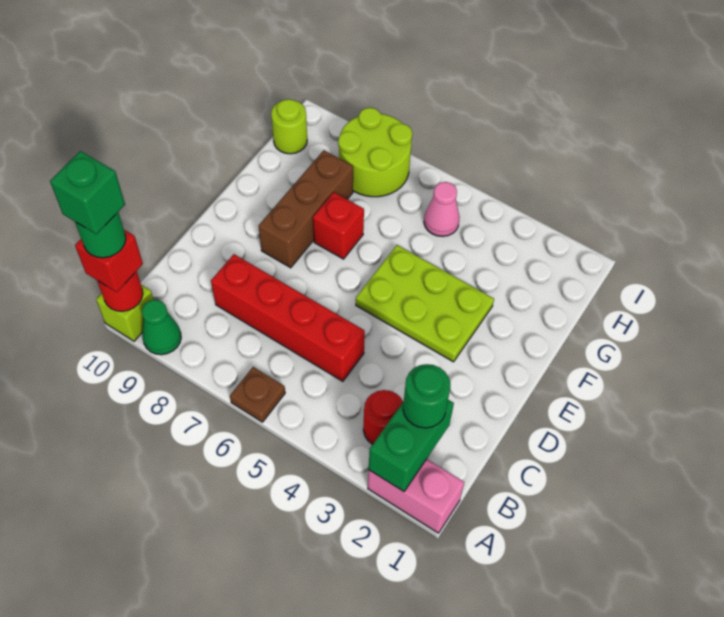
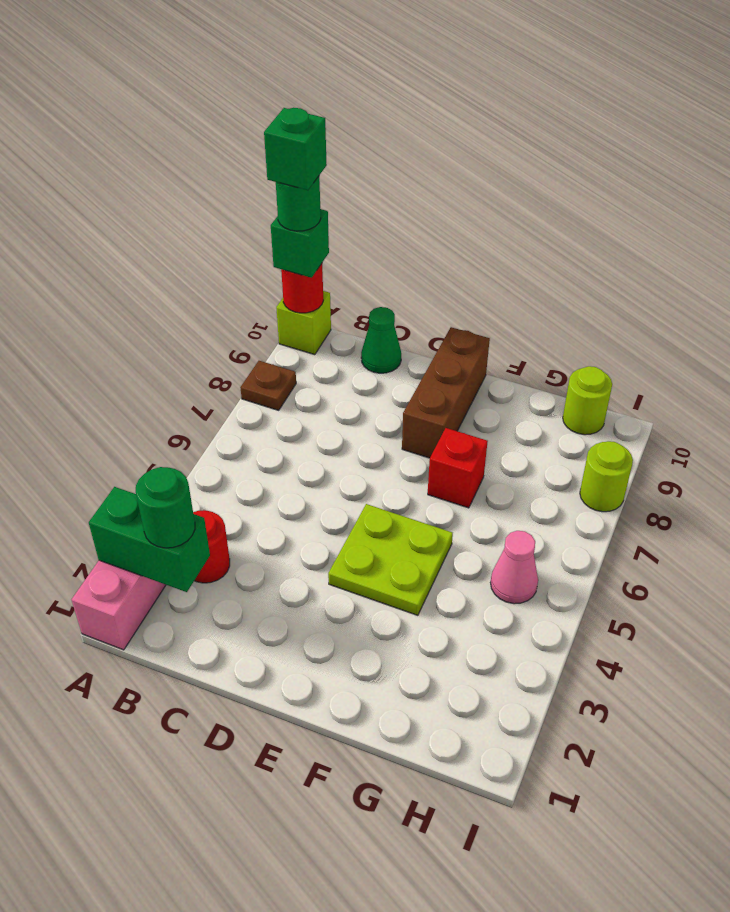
brown 1x1 plate [230,367,285,422] -> brown 1x1 plate moved to [240,361,296,410]
green 1x1 cone [142,300,181,355] -> green 1x1 cone moved to [361,307,401,373]
red 1x1 brick [75,230,143,292] -> green 1x1 brick [271,209,329,278]
red 1x4 brick [211,254,365,381] -> none
lime 2x3 plate [356,245,494,362] -> lime 2x2 plate [328,504,453,615]
brown 1x3 brick [259,150,353,268] -> brown 1x3 brick turned to [402,327,490,458]
lime 2x2 round brick [338,108,412,197] -> lime 1x1 round brick [580,441,633,512]

